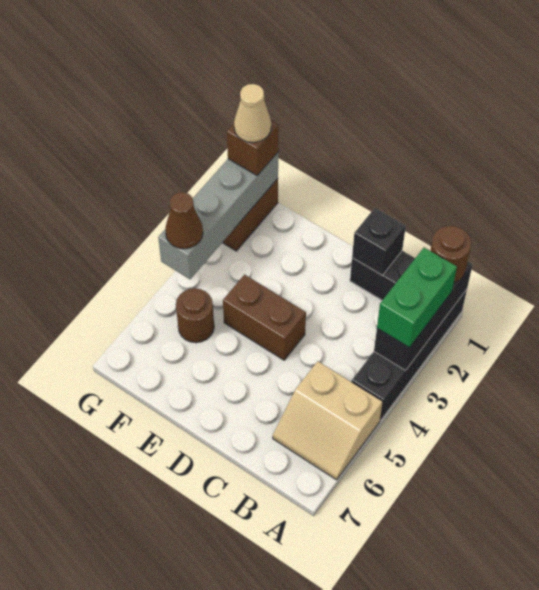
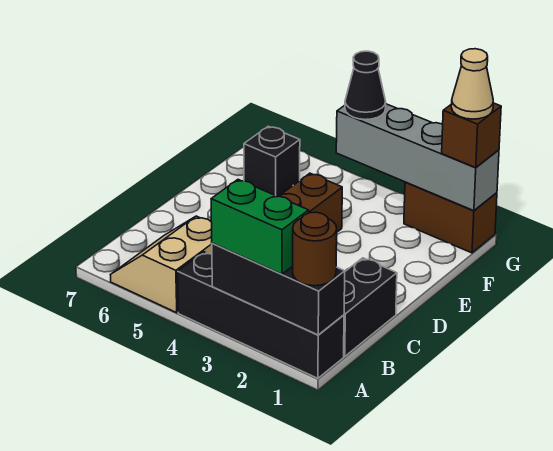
black 1x1 brick [352,208,406,275] -> black 1x1 brick moved to [244,126,300,196]
brown 1x1 round brick [176,288,214,343] -> none
brown 1x1 cone [165,192,203,249] -> black 1x1 cone [345,51,386,120]

